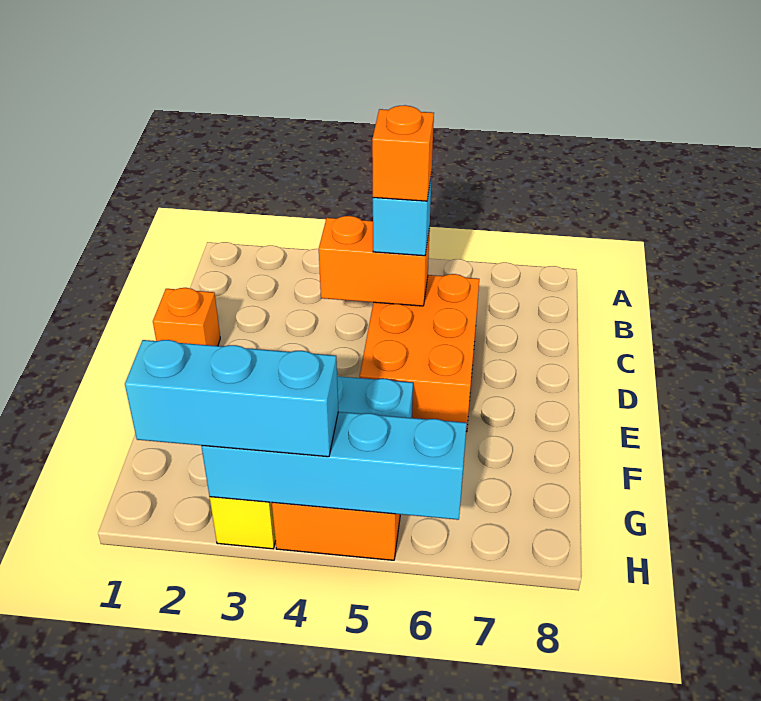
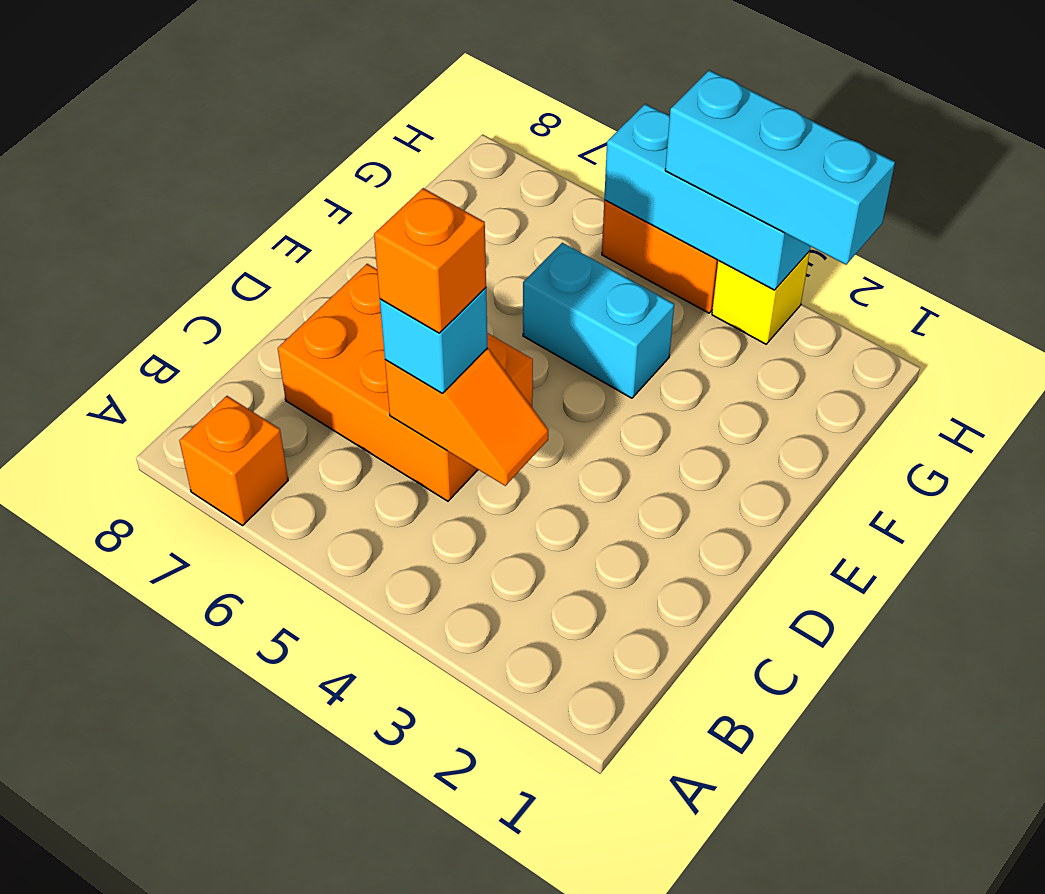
orange 1x2 brick [319,216,430,306] -> orange 1x2 slope [385,348,548,486]
orange 2x3 brick [360,274,479,432] -> orange 2x3 brick turned to [278,264,533,501]
orange 1x1 brick [153,288,220,346] -> orange 1x1 brick moved to [179,396,288,526]
cyan 1x4 brick [201,412,467,520] -> cyan 1x3 brick [604,104,811,290]

